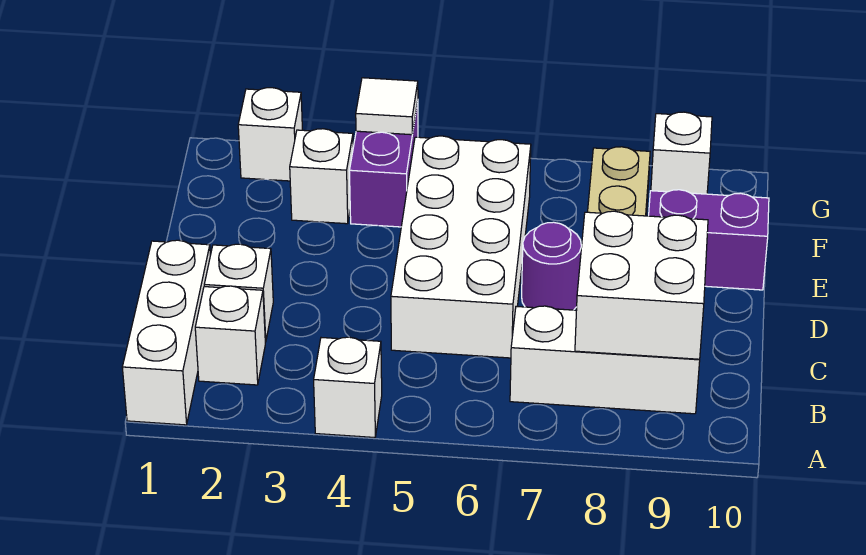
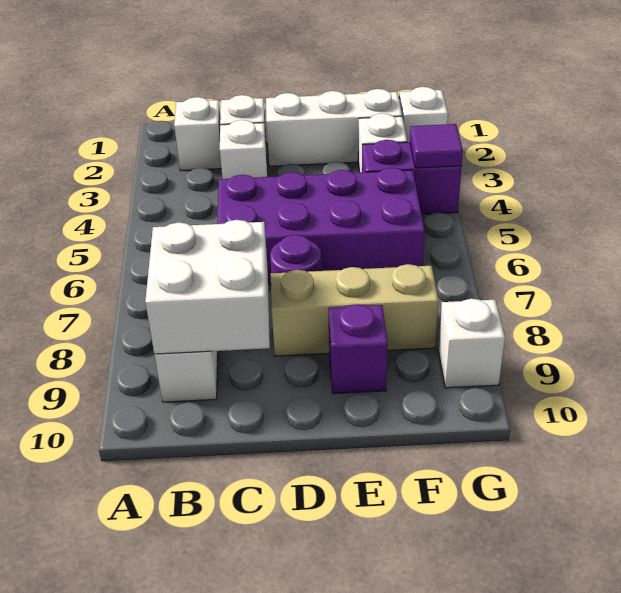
white 1x3 brick [122,240,210,425] -> white 1x3 brick moved to [266,89,402,166]
white 1x1 brick [314,337,382,437] -> white 1x1 brick moved to [220,120,267,179]
white 2x4 brick [391,136,531,358] -> purple 2x4 brick [217,168,425,284]
purple 1x2 brick [649,190,769,290] -> purple 1x1 brick [328,304,388,394]
white 1x1 tile [356,78,418,135] -> purple 1x1 tile [410,124,463,168]

